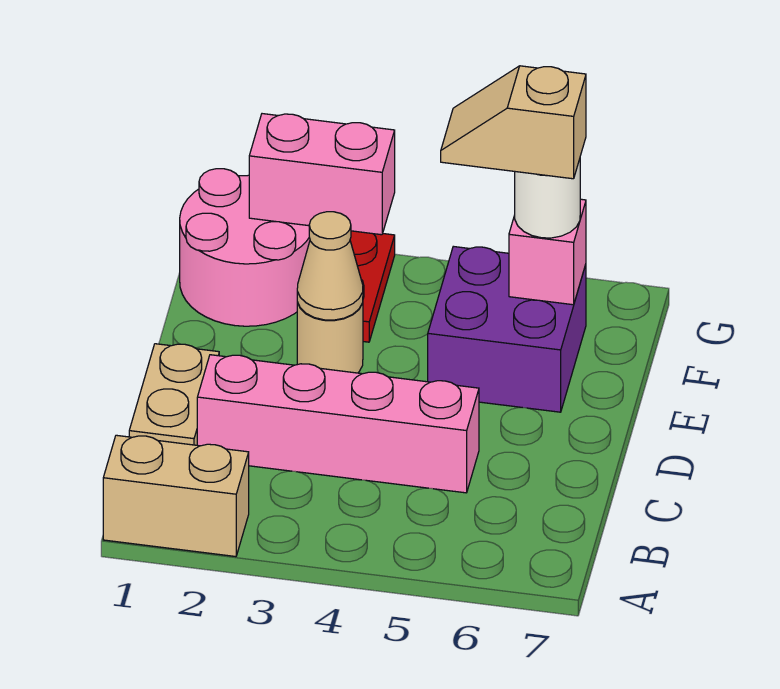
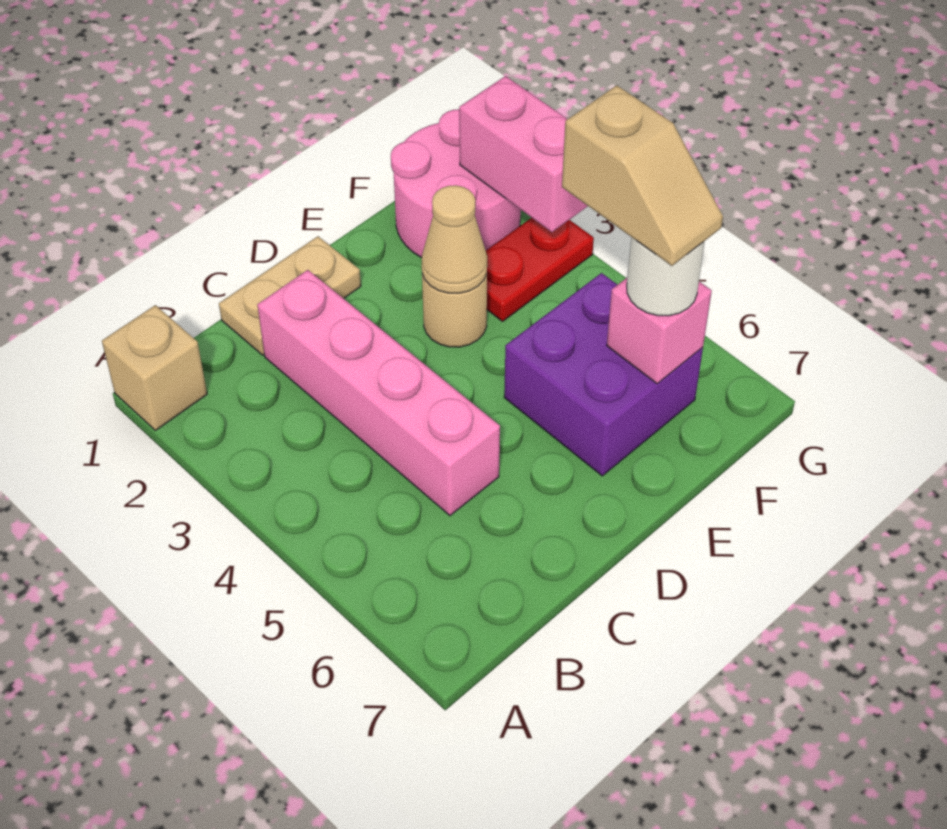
tan 1x2 brick [103,435,249,557] -> tan 1x1 brick [102,305,207,430]
tan 1x2 slope [441,66,586,179] -> tan 1x2 slope turned to [562,85,723,266]

